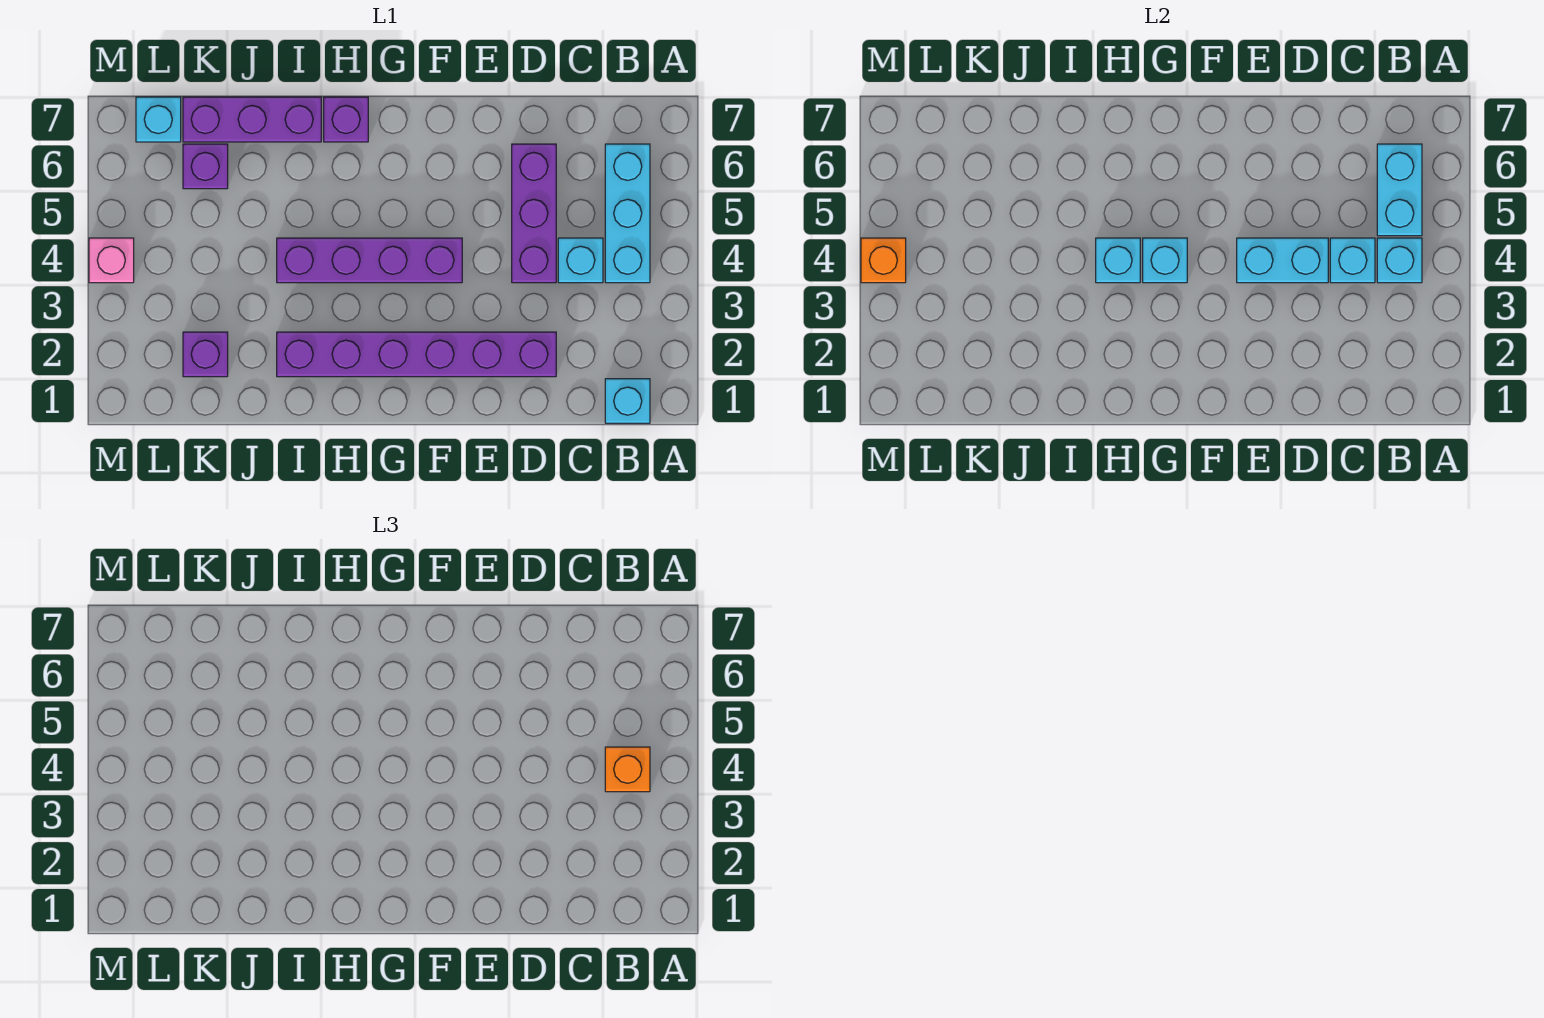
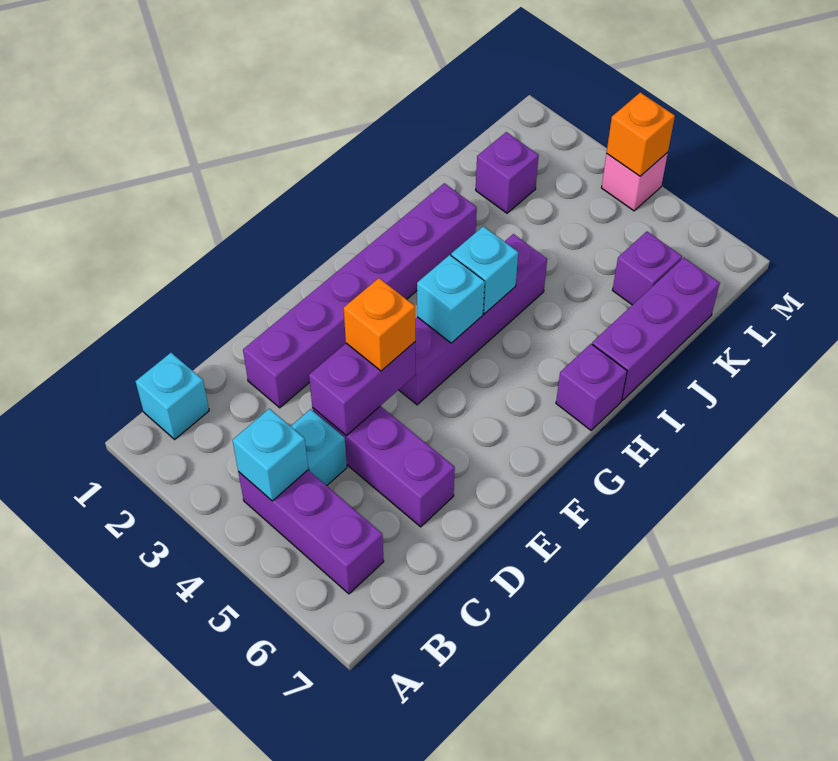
cyan 1x3 brick [605,144,650,283] -> purple 1x3 brick [238,470,384,594]
orange 1x1 brick [605,747,650,792] -> orange 1x1 brick moved to [344,278,415,371]
cyan 1x2 brick [1377,144,1422,236] -> none
cyan 1x1 brick [1330,238,1375,283] -> none
cyan 1x2 brick [1237,238,1328,283] -> purple 1x2 brick [309,342,415,436]
cyan 1x1 brick [136,97,181,142] -> none

